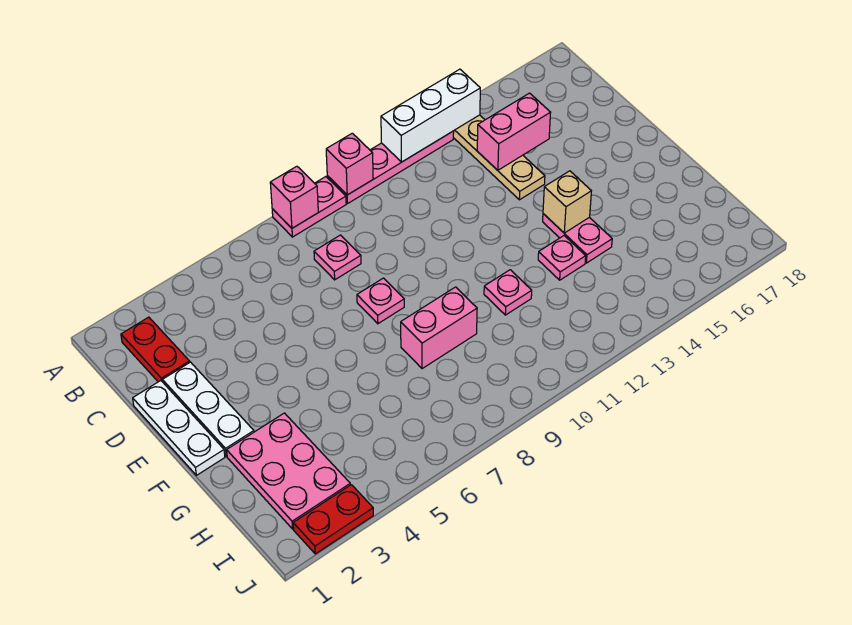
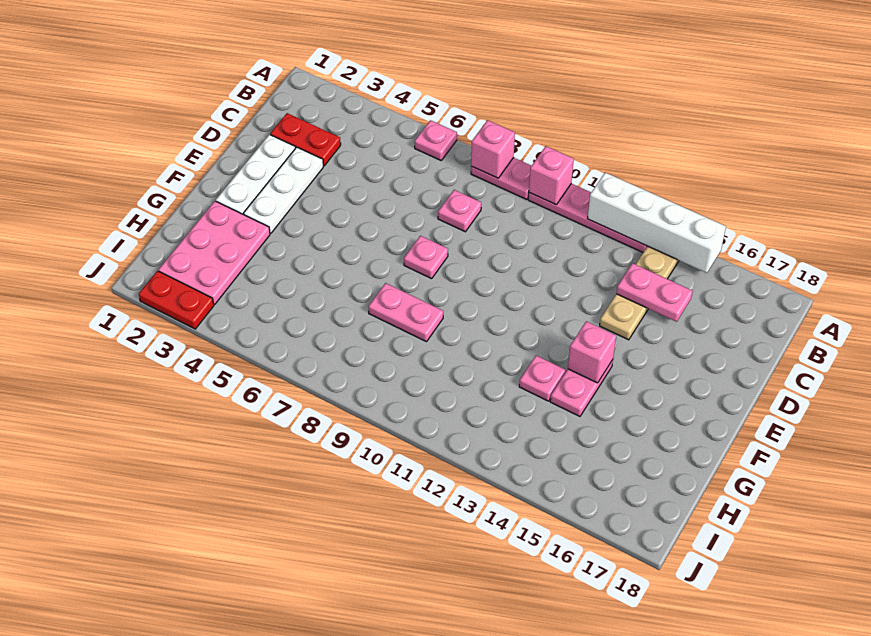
white 1x3 brick [381,69,480,162] -> white 1x4 brick [588,173,726,273]
red 1x2 plate [121,317,190,382] -> red 1x2 plate turned to [270,113,341,166]
pink 1x2 brick [477,93,551,170] -> pink 1x2 plate [616,263,693,322]
white 1x3 plate [133,381,225,475] -> white 1x3 plate moved to [243,147,323,233]
tan 1x1 brick [543,171,591,233] -> pink 1x1 brick [568,321,616,383]
pink 1x2 brick [401,287,477,369] -> pink 1x2 plate [368,283,443,342]
pink 1x1 plate [484,270,532,315] -> pink 1x1 plate moved to [415,120,457,160]

